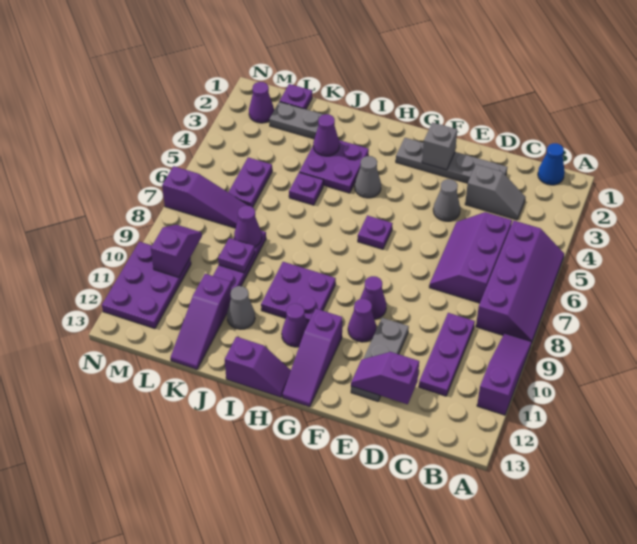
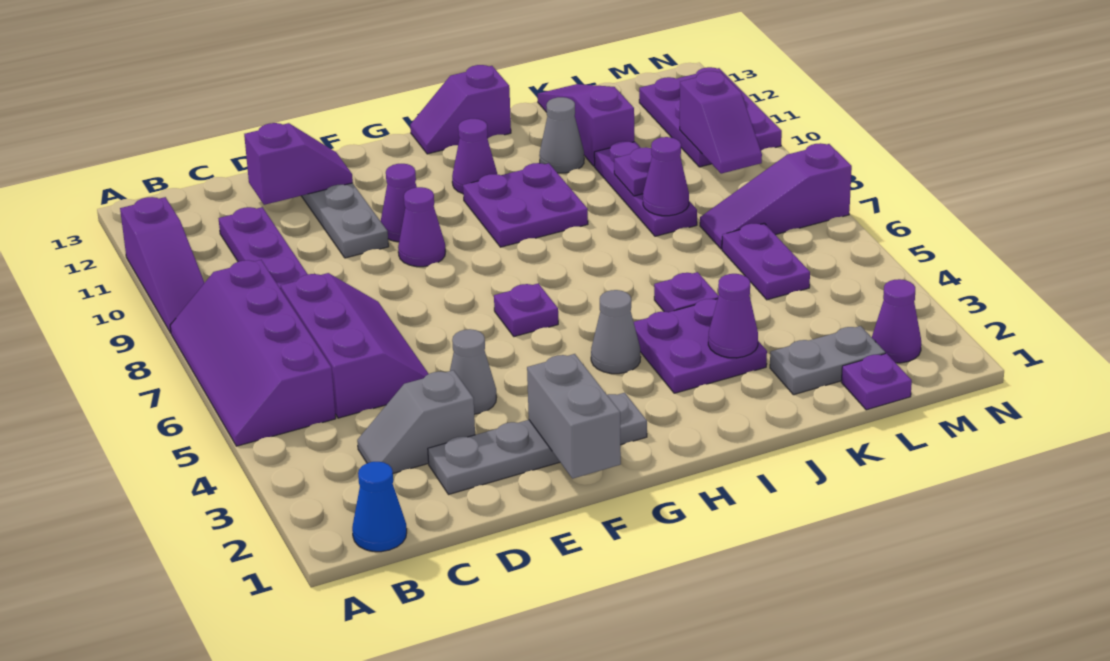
grey 1x1 brick [422,122,457,170] -> grey 1x2 brick [527,354,621,479]
purple 1x3 slope [283,309,342,407] -> none

